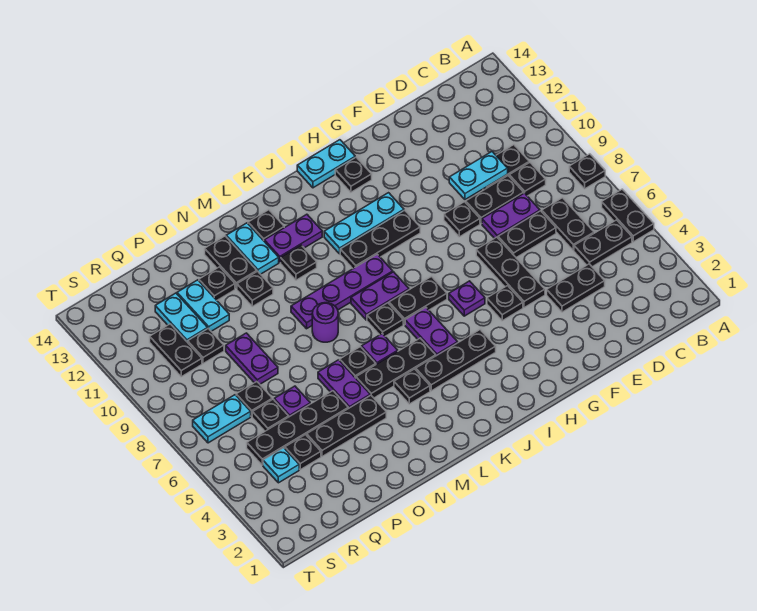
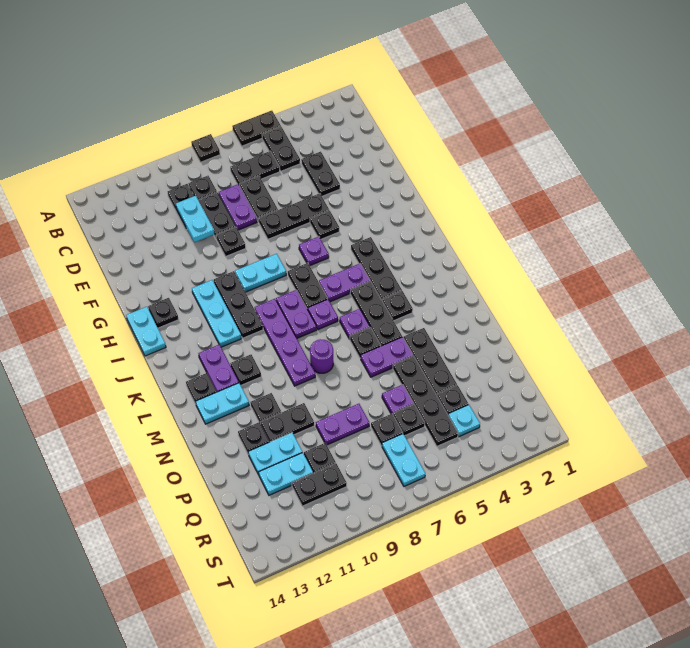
none -> cyan 1x2 plate [235,254,286,292]
black 1x1 plate [367,303,403,336] -> purple 1x1 plate [308,299,338,330]
black 1x2 plate [205,236,257,289] -> black 1x2 plate moved to [261,403,314,442]

